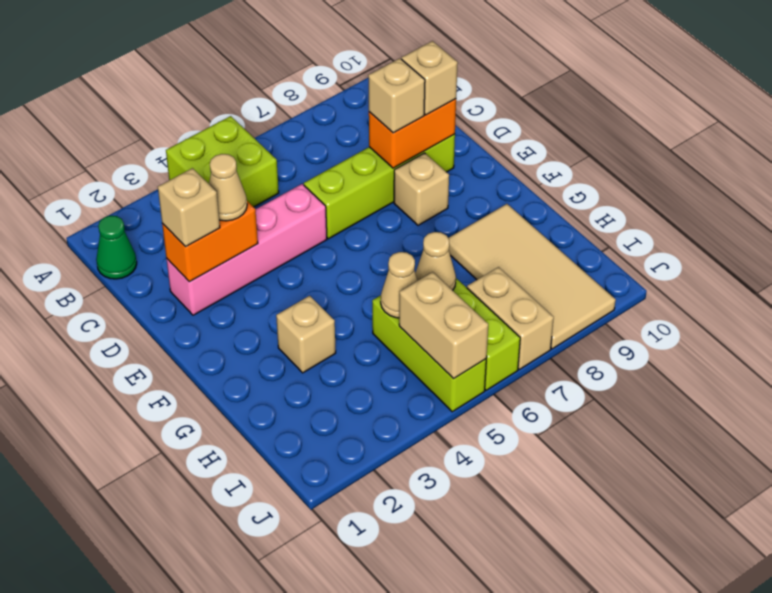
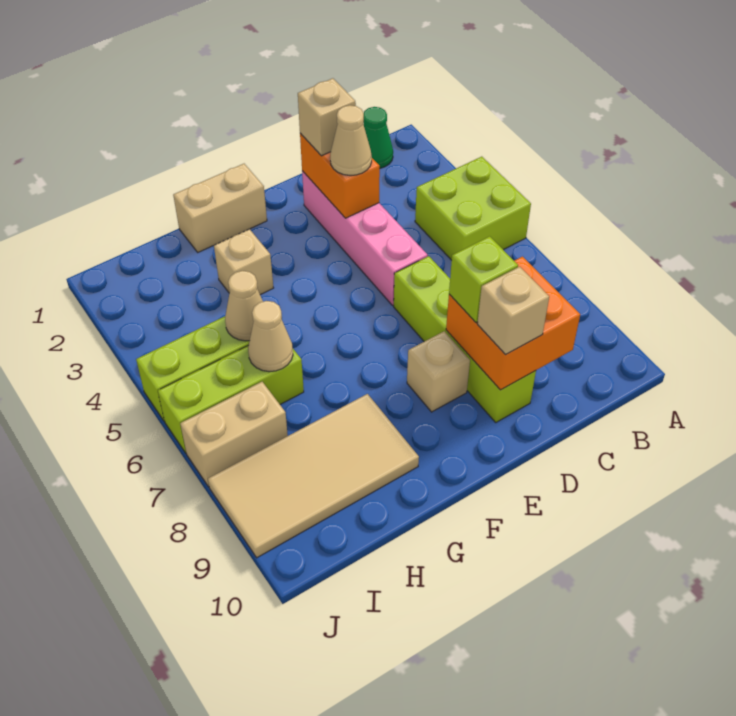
orange 1x2 brick [369,99,456,168] -> orange 2x2 brick [446,257,580,390]
tan 1x1 brick [368,58,425,133] -> lime 1x1 brick [449,236,518,323]
tan 1x2 brick [399,272,488,379] -> tan 1x2 brick moved to [173,164,267,252]

